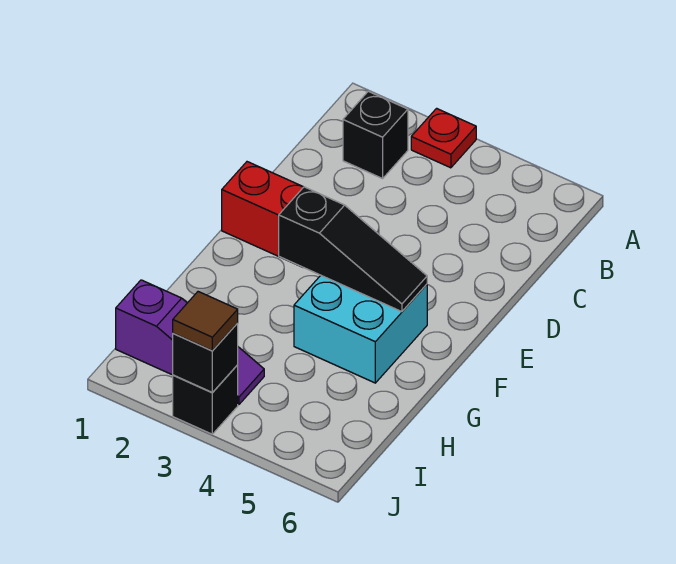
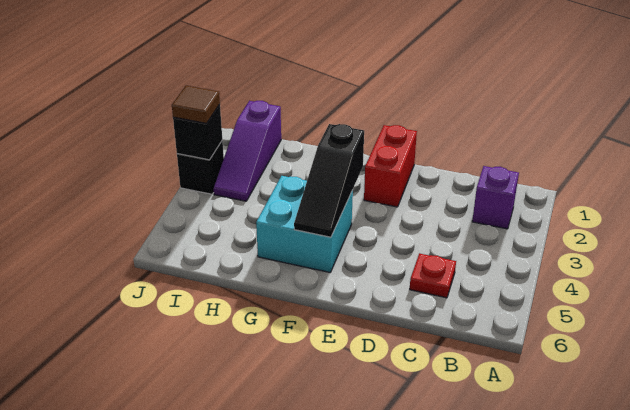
red 1x1 plate [411,108,476,168] -> red 1x1 plate moved to [410,253,456,298]
black 1x1 brick [343,91,408,179] -> purple 1x1 brick [472,166,519,229]

